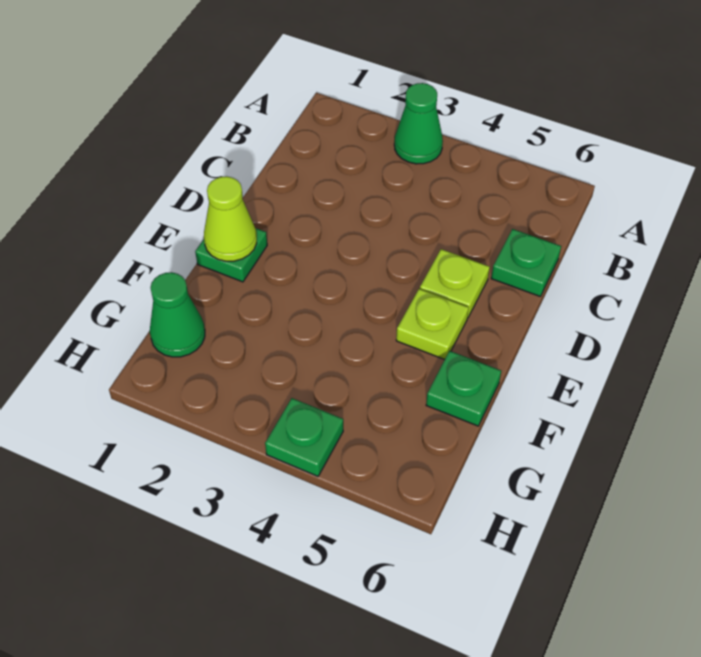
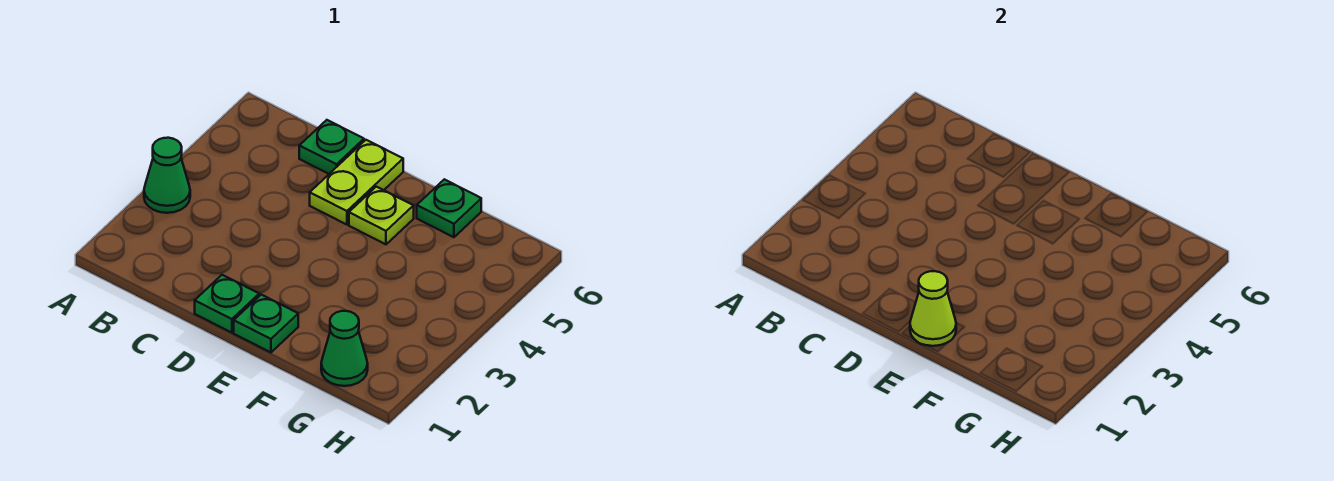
lime 1x1 plate [420,249,490,318] -> lime 1x2 plate [310,140,403,225]
green 1x1 plate [265,398,343,476] -> green 1x1 plate moved to [195,275,259,333]

